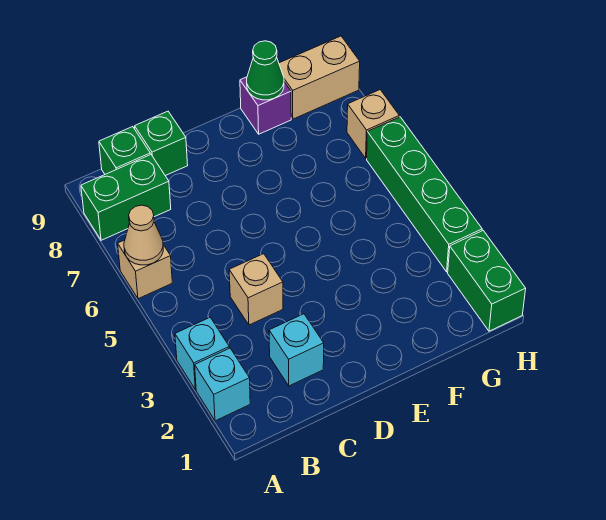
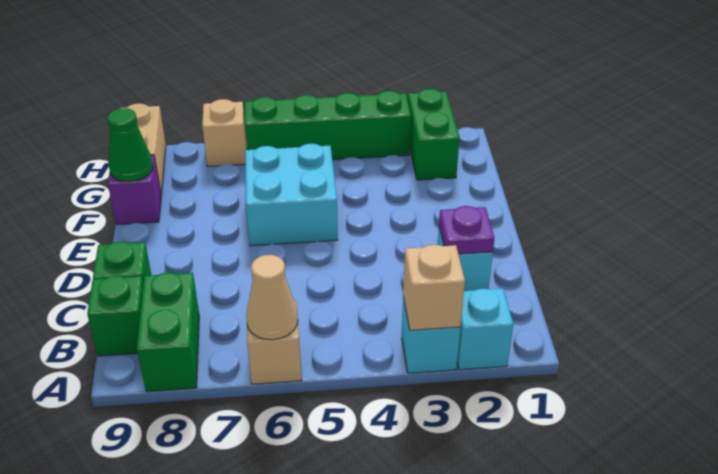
none -> purple 1x1 plate [439,206,495,254]
tan 1x1 brick [229,254,283,325] -> tan 1x1 brick moved to [403,245,465,330]
none -> cyan 2x2 brick [245,144,338,246]
green 1x2 brick [448,231,526,331] -> green 1x2 brick turned to [408,89,460,180]

